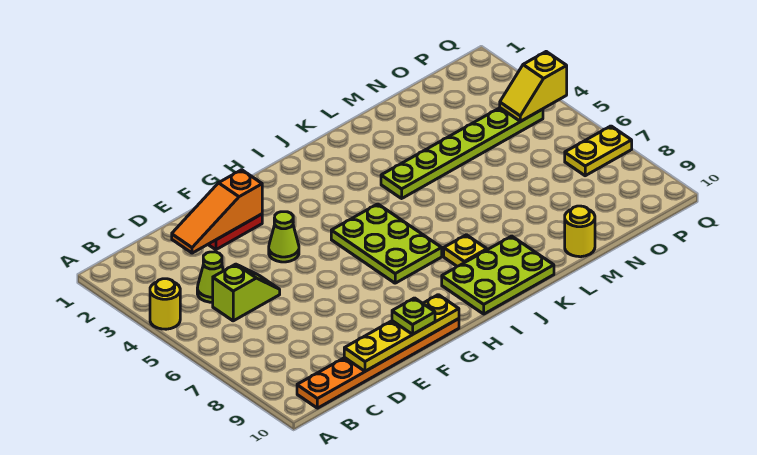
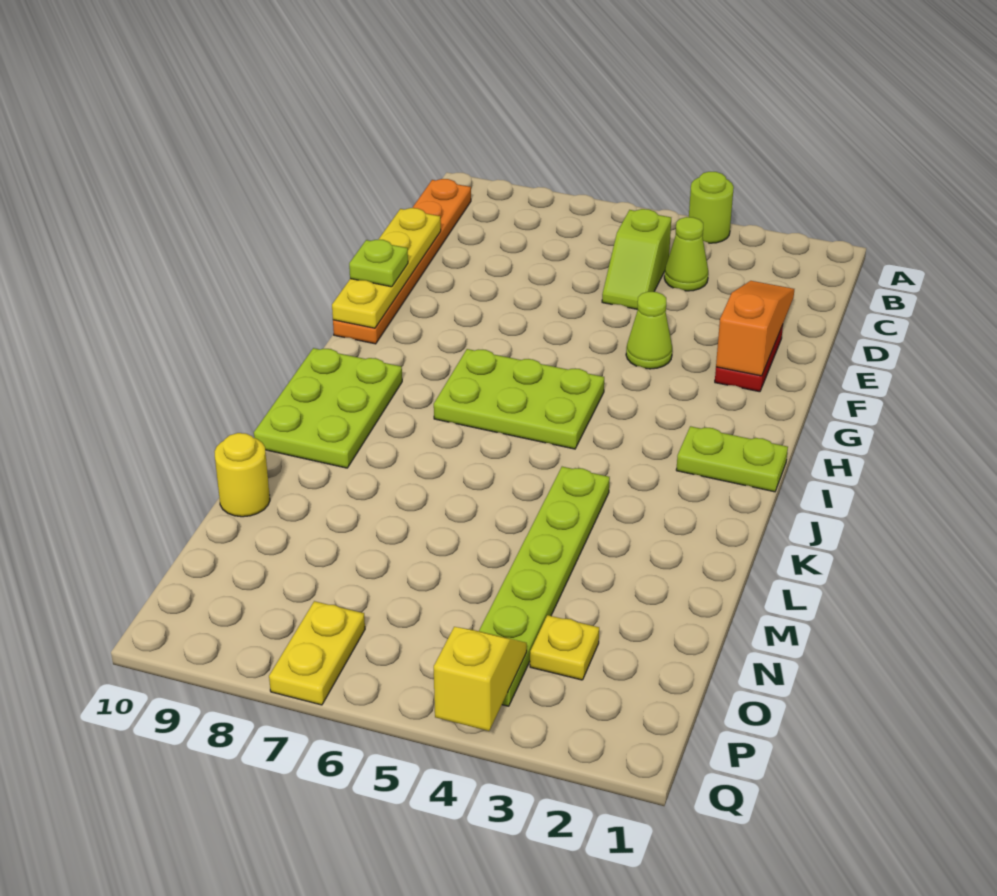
yellow 1x1 round brick [150,279,180,329] -> lime 1x1 round brick [689,172,734,243]
none -> lime 1x2 plate [676,426,788,492]
yellow 1x1 plate [444,235,487,266] -> yellow 1x1 plate moved to [530,615,599,680]

